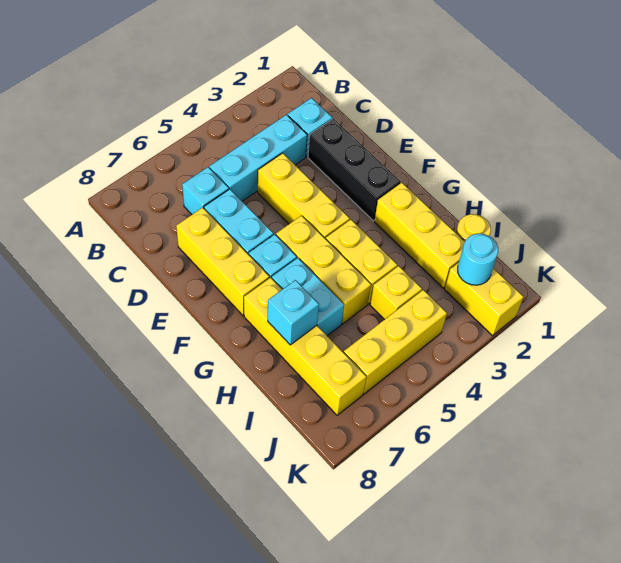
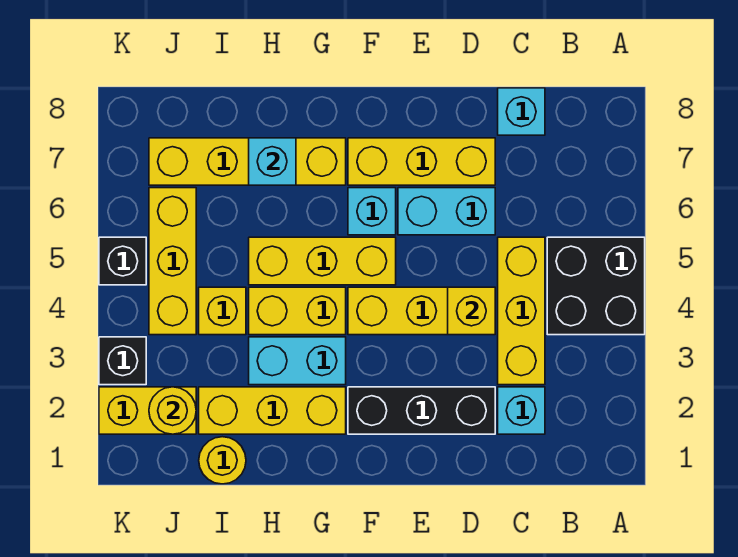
none -> black 2x2 brick [547,237,645,335]
cyan 1x3 brick [209,115,307,201] -> yellow 1x3 brick [498,237,545,385]
cyan 1x1 brick [182,167,229,214] -> cyan 1x1 brick moved to [498,88,545,135]
none -> yellow 1x1 brick [448,287,495,335]
cyan 1x2 brick [272,258,344,336] -> cyan 1x2 brick moved to [249,337,346,385]
cyan 1x1 round brick [458,234,498,285] -> yellow 1x1 round brick [149,387,196,434]
none -> black 1x1 brick [99,337,146,385]
none -> black 1x1 brick [99,237,146,285]

